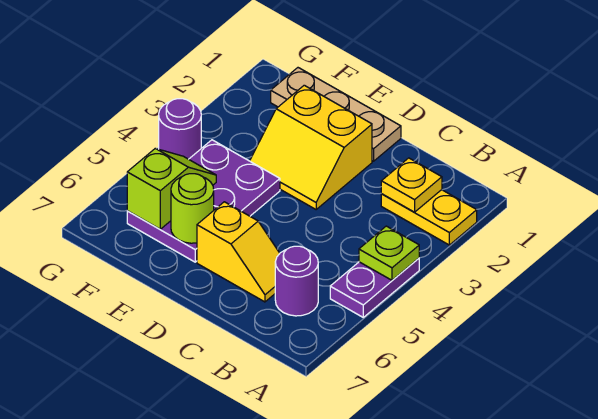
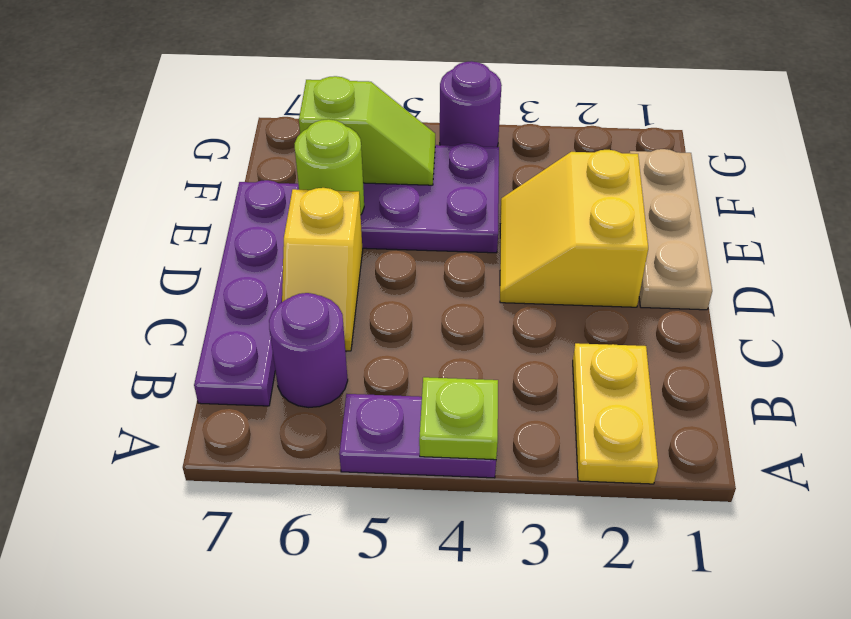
yellow 1x1 plate [381,158,442,212] -> none
none -> purple 1x4 plate [194,180,299,406]

